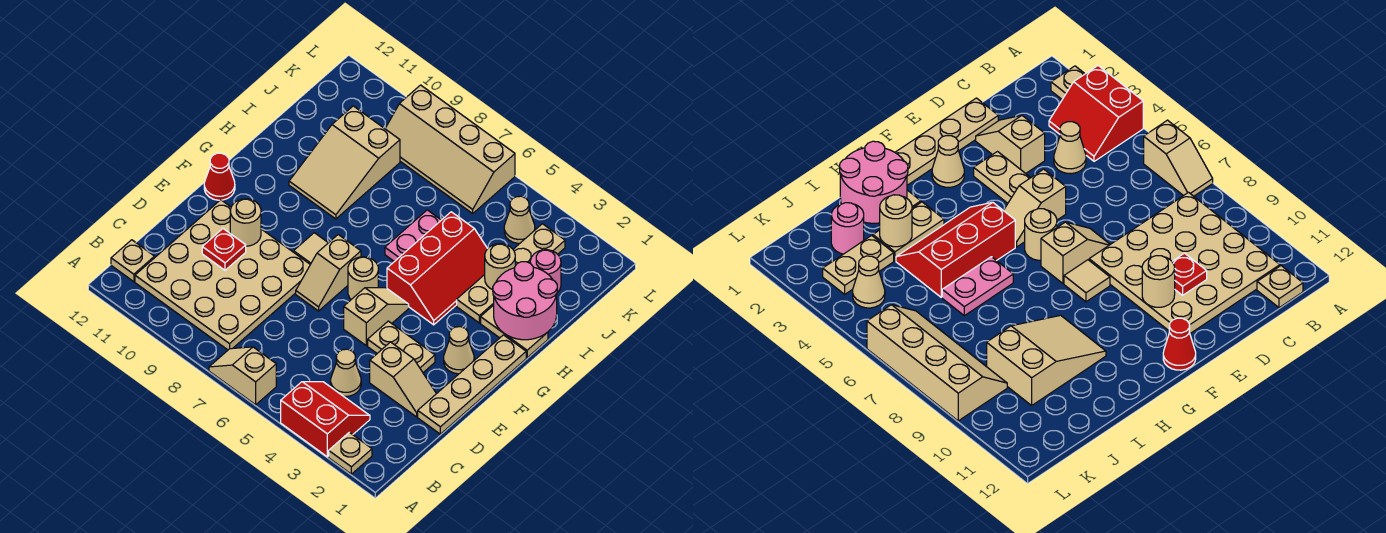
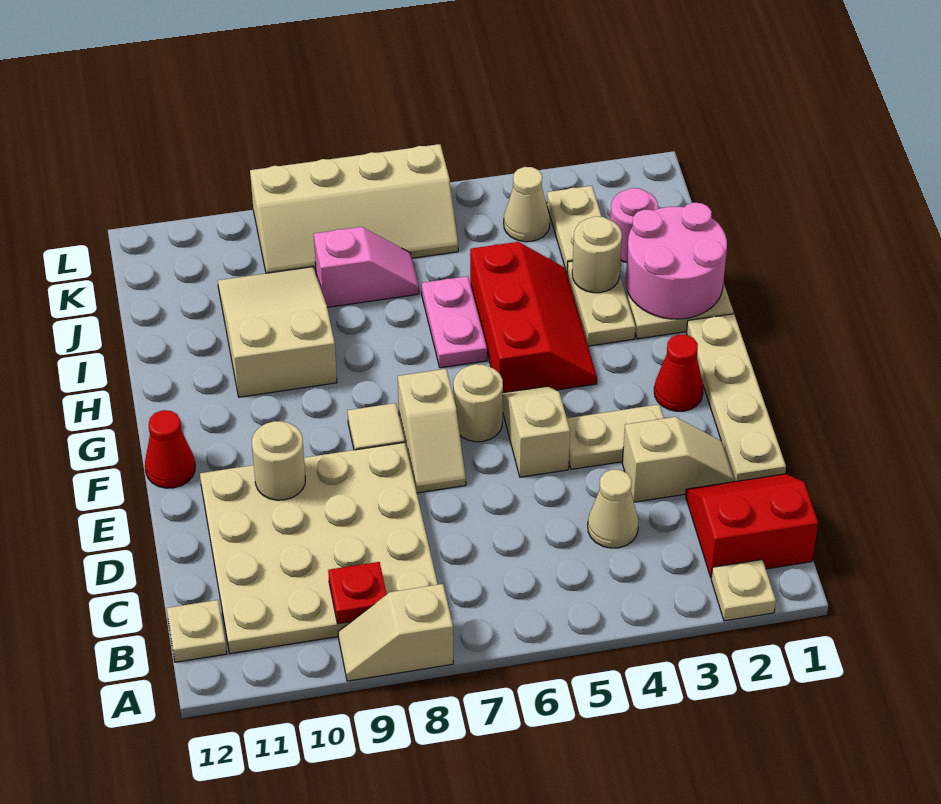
red 2x2 slope [281,382,370,457] -> red 2x2 slope moved to [686,474,818,577]
tan 1x2 slope [209,347,276,405] -> tan 1x2 slope moved to [338,584,453,681]
red 1x1 plate [202,229,246,270] -> red 1x1 plate moved to [328,562,387,624]
tan 1x1 cone [444,327,474,374] -> red 1x1 cone [654,334,703,411]
tan 2x3 slope [289,106,400,219] -> tan 2x3 slope turned to [218,267,337,397]
none -> pink 1x2 slope [314,227,419,307]

